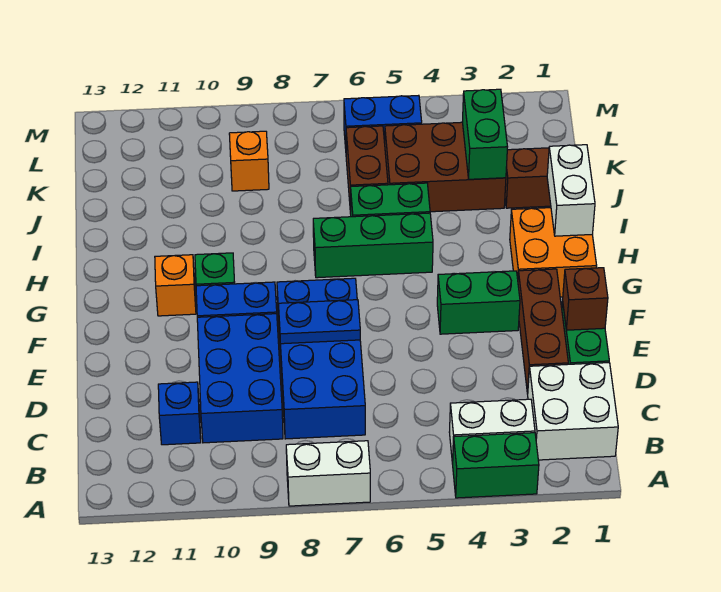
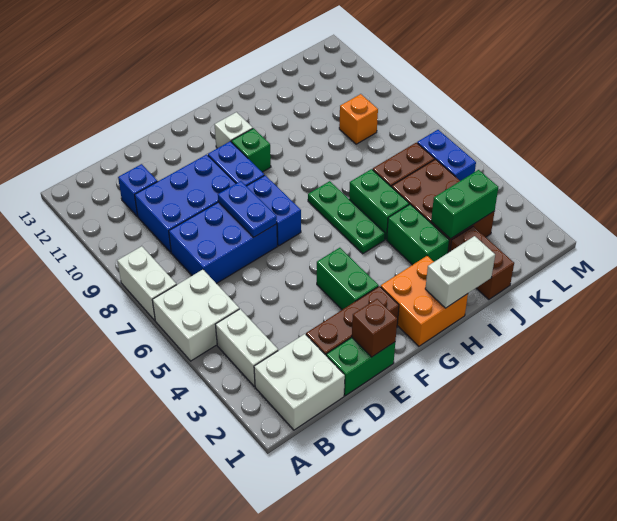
green 1x2 brick [452,433,539,498] -> green 1x2 brick moved to [387,204,449,265]
none -> white 2x2 brick [152,270,239,361]
orange 1x1 brick [155,255,196,316] -> white 1x1 brick [214,112,253,148]
green 1x3 brick [313,213,433,278] -> green 1x3 plate [308,181,385,254]

